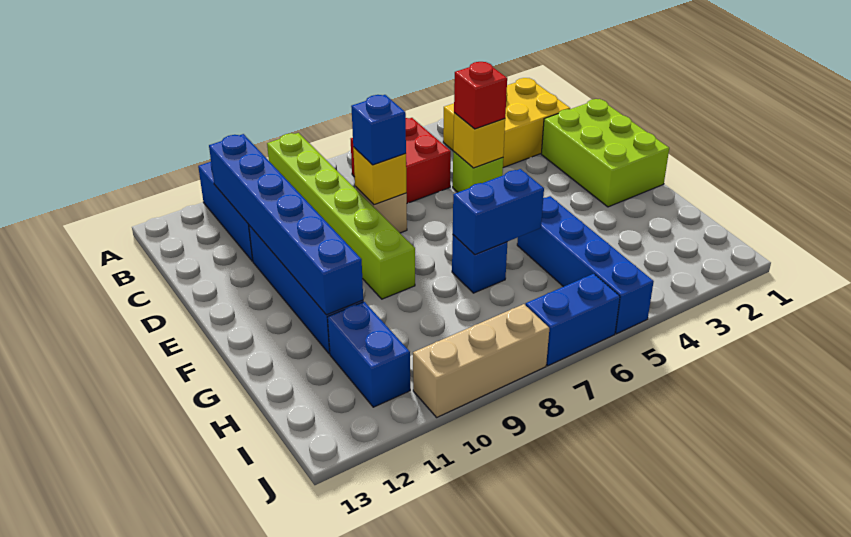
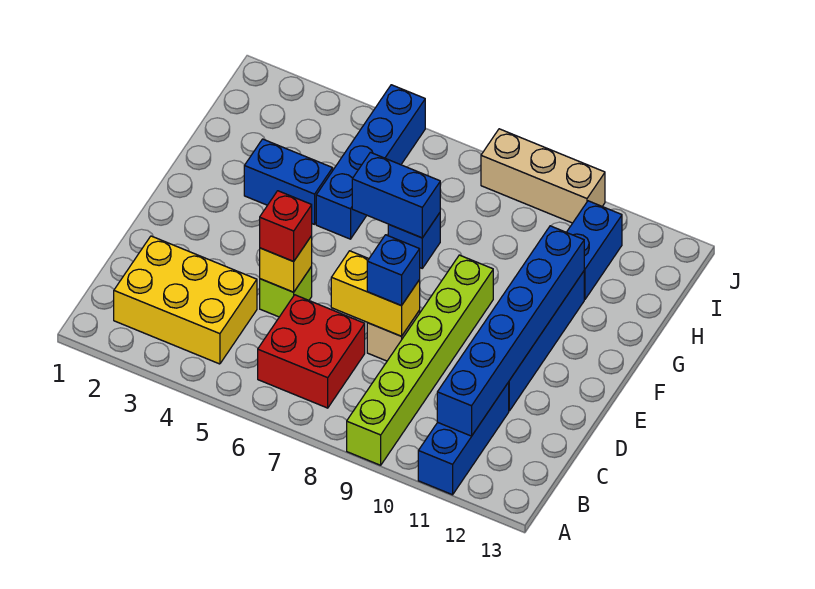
lime 2x3 brick [541,99,669,207] -> none
yellow 1x1 brick [353,147,406,205] -> yellow 1x2 brick [331,251,420,336]
blue 1x2 brick [526,274,620,366] -> blue 1x2 brick moved to [244,139,333,224]

